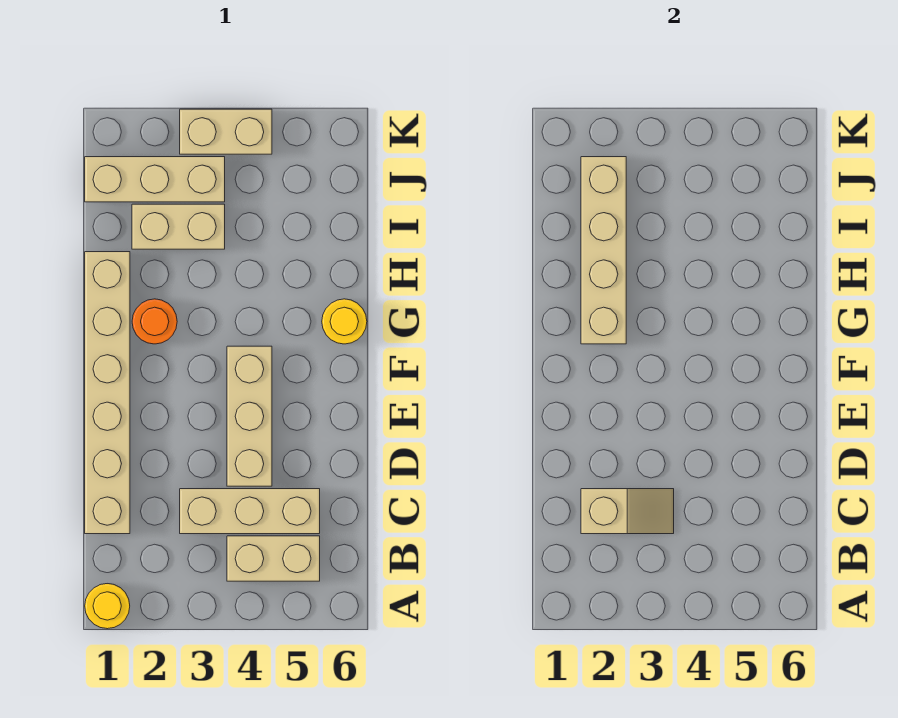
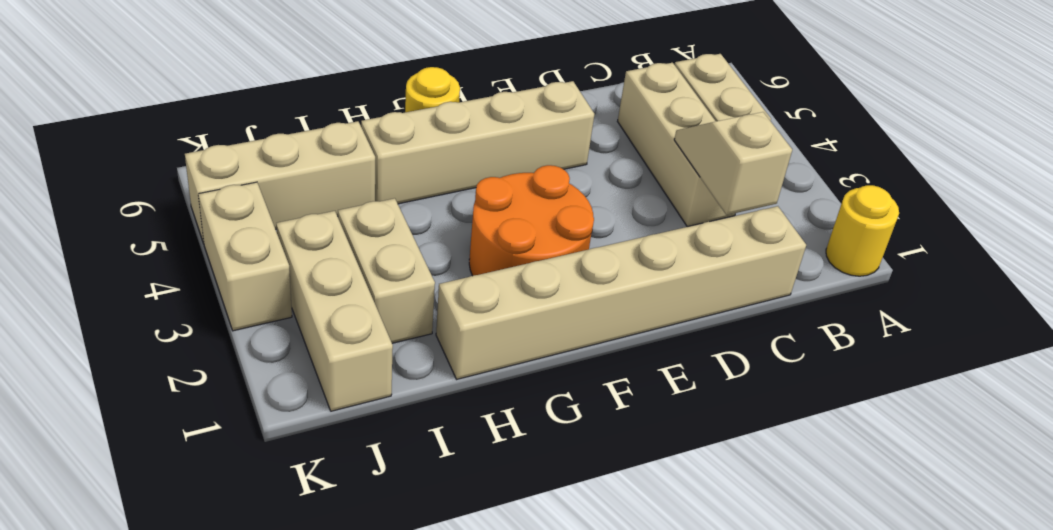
tan 1x3 brick [227,346,272,486] -> tan 1x3 brick moved to [185,121,375,243]
orange 1x1 round brick [132,299,177,344] -> orange 2x2 round brick [469,165,594,276]
tan 1x4 brick [581,157,626,344] -> tan 1x4 brick moved to [361,81,594,204]

